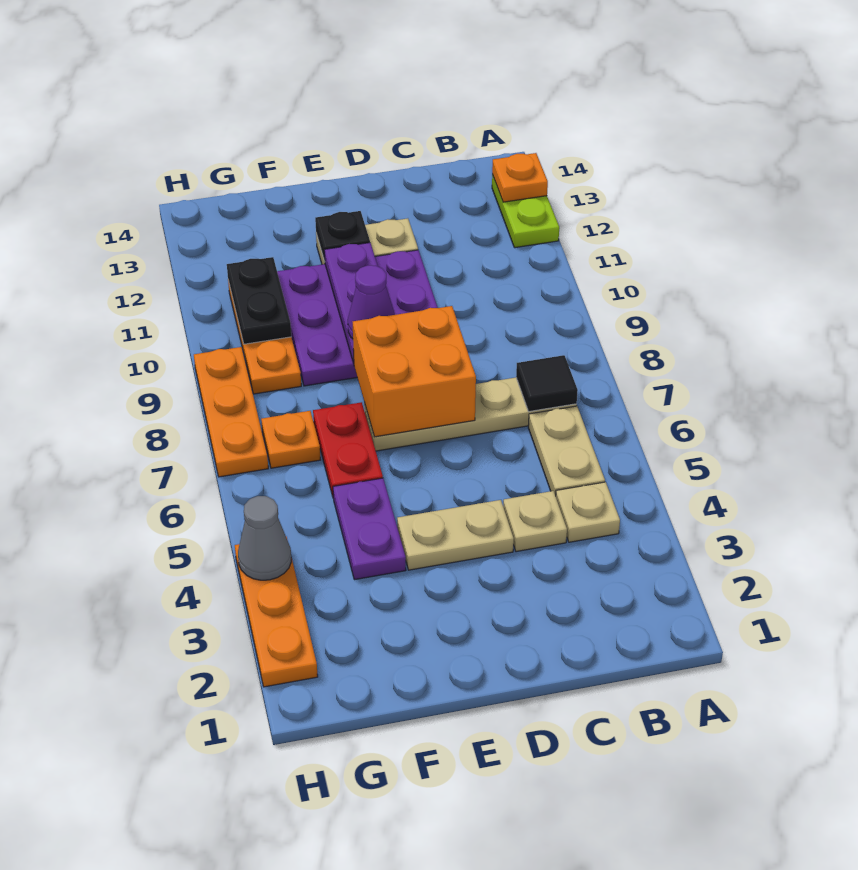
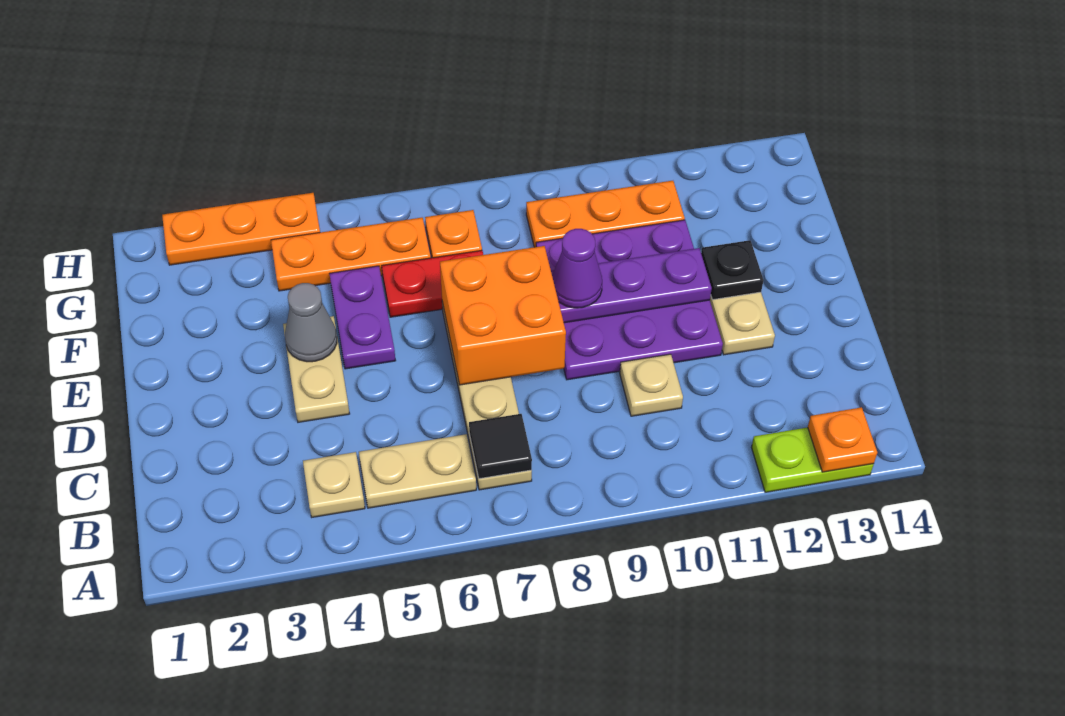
tan 1x1 plate [503,491,567,552] -> tan 1x1 plate moved to [620,354,683,416]
purple 1x2 plate [333,478,406,580] -> purple 1x2 plate turned to [330,266,396,369]
black 1x2 plate [227,257,291,344] -> none
grey 1x1 cone [238,496,291,580] -> grey 1x1 cone moved to [285,283,337,362]
orange 1x3 plate [194,347,268,477] -> orange 1x3 plate moved to [271,218,431,291]

